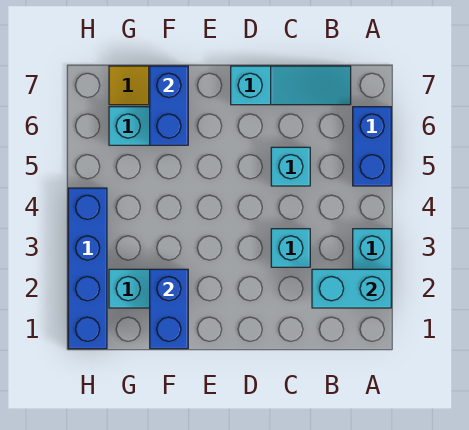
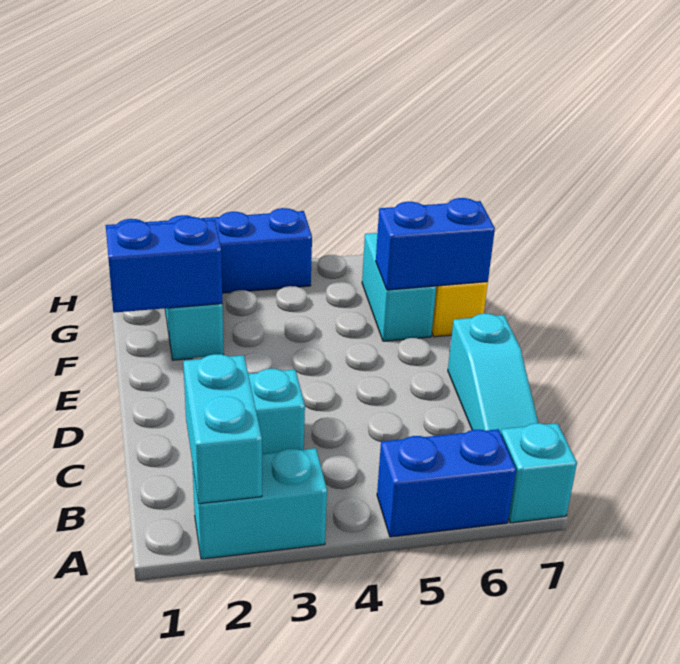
cyan 1x1 brick [271,147,310,186] -> cyan 1x1 brick moved to [501,423,577,523]

